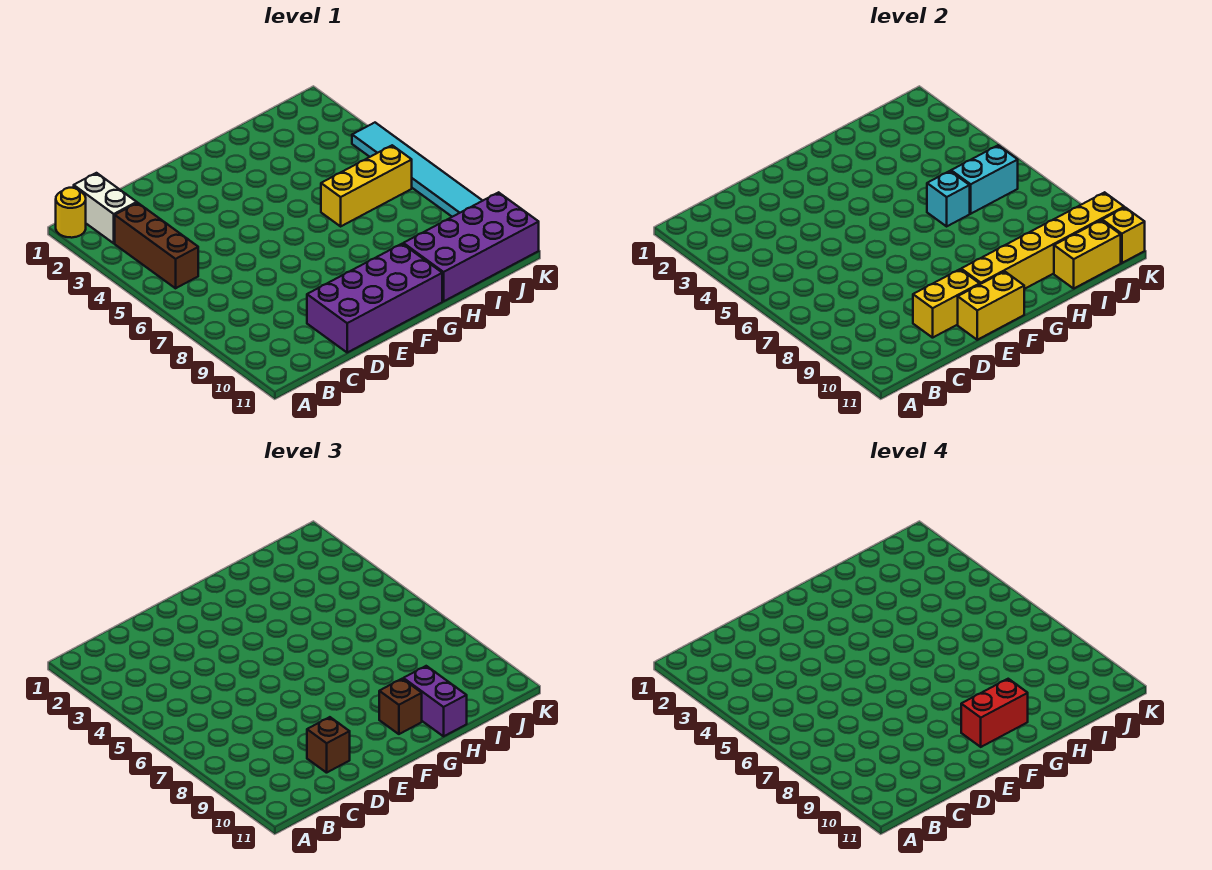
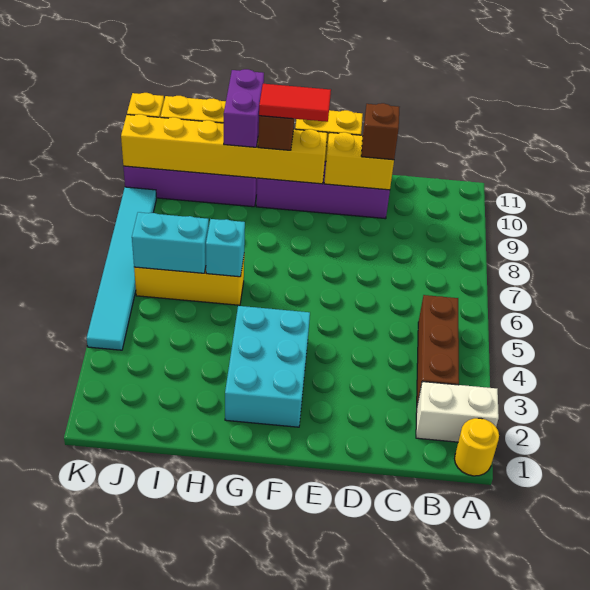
white 1x2 brick [74,173,137,243] -> white 1x2 brick turned to [416,382,499,442]
none -> cyan 2x3 brick [225,306,310,427]
red 1x2 brick [961,679,1028,747] -> red 1x2 tile [259,84,331,122]

